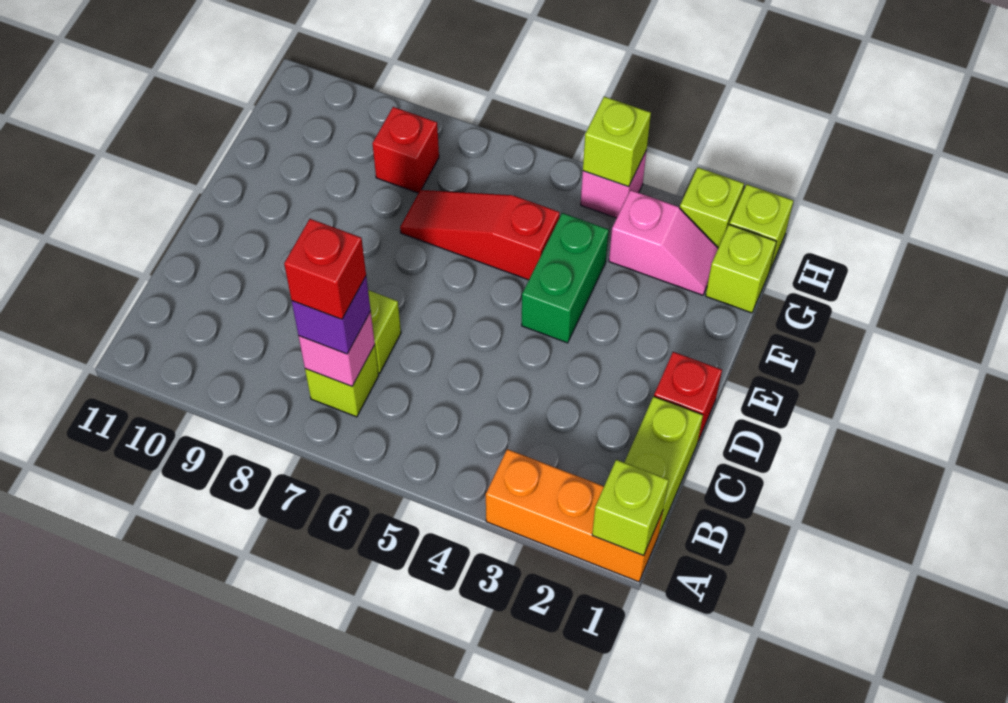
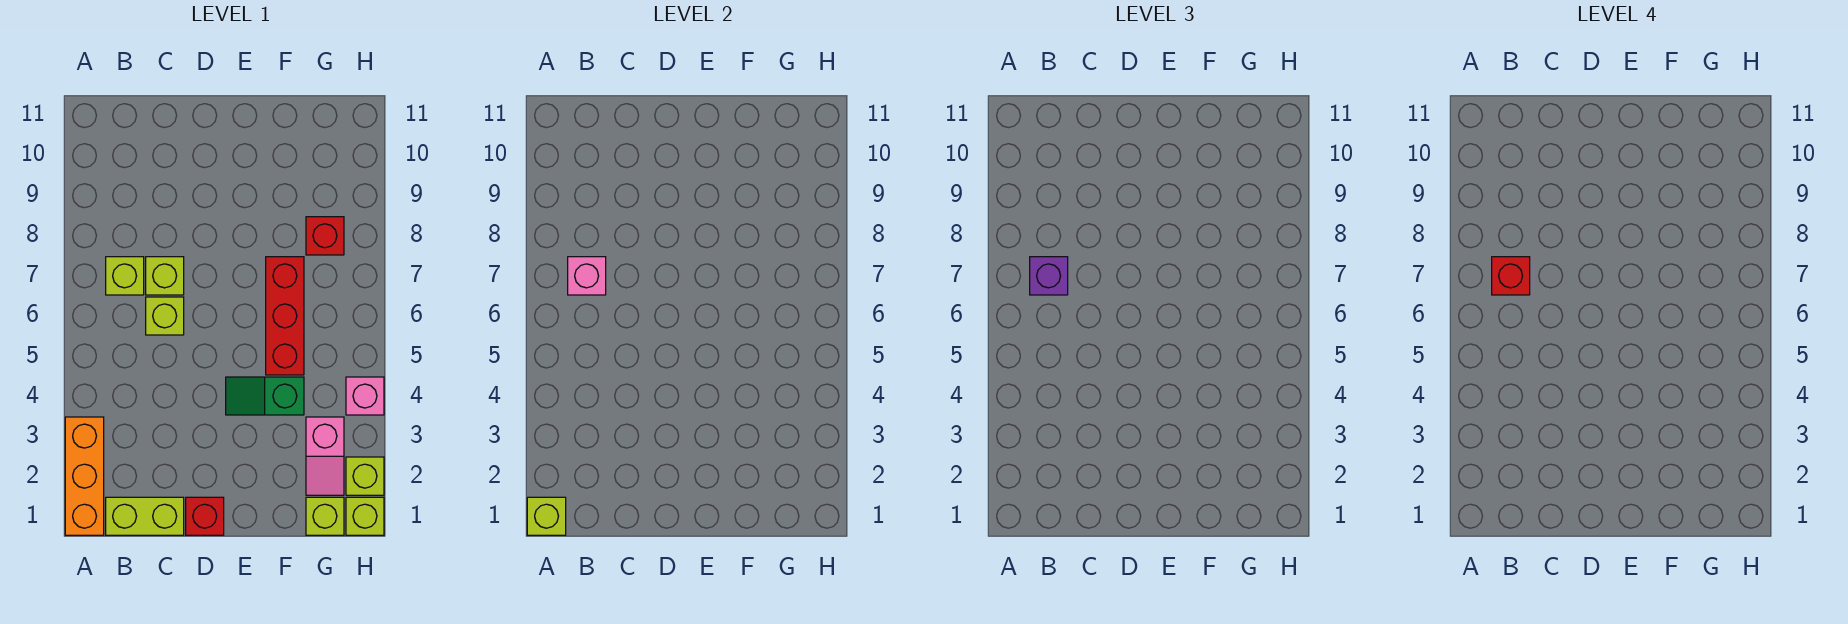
green 1x2 brick [522,213,609,343] -> green 1x2 slope [226,377,304,415]
red 1x3 slope [400,190,560,280] -> red 1x3 brick [266,257,304,375]
lime 1x1 brick [583,97,651,187] -> lime 1x1 brick moved to [146,297,184,335]

